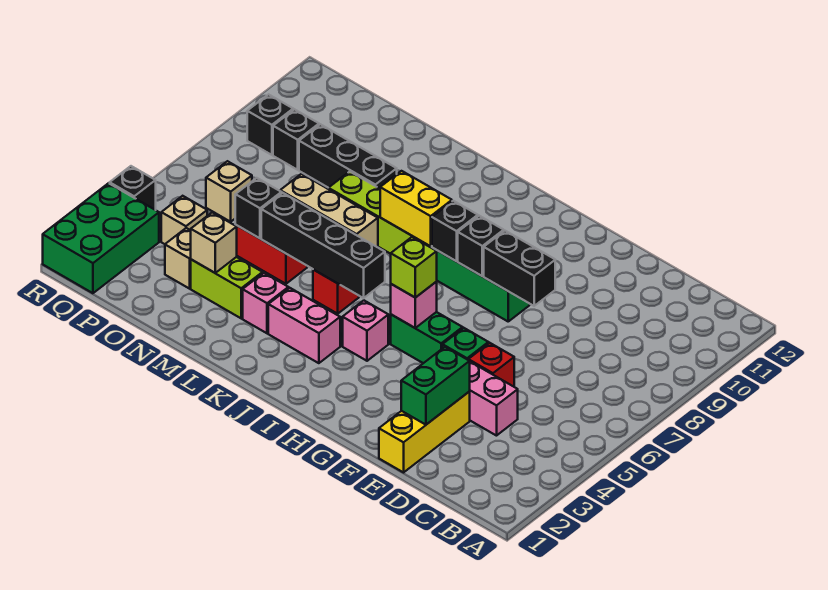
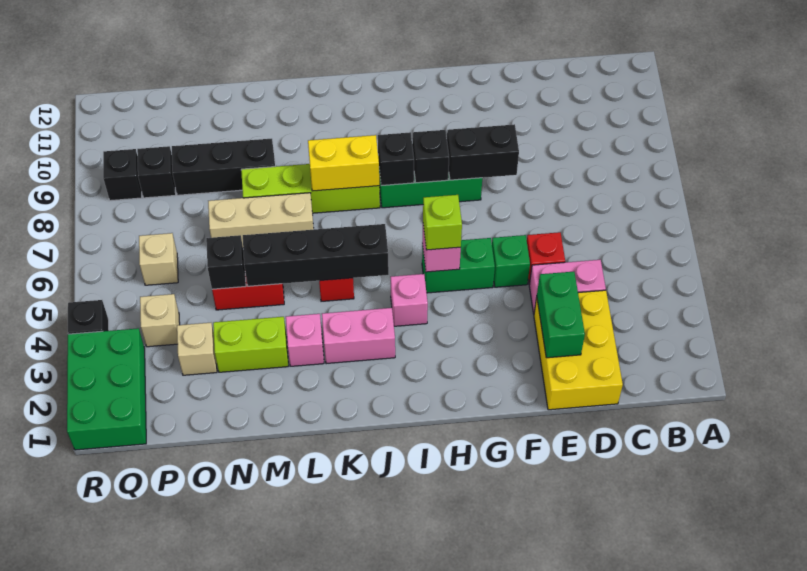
yellow 1x3 brick [379,392,470,472] -> yellow 2x3 brick [534,290,623,410]
tan 1x1 brick [191,213,237,273] -> none

